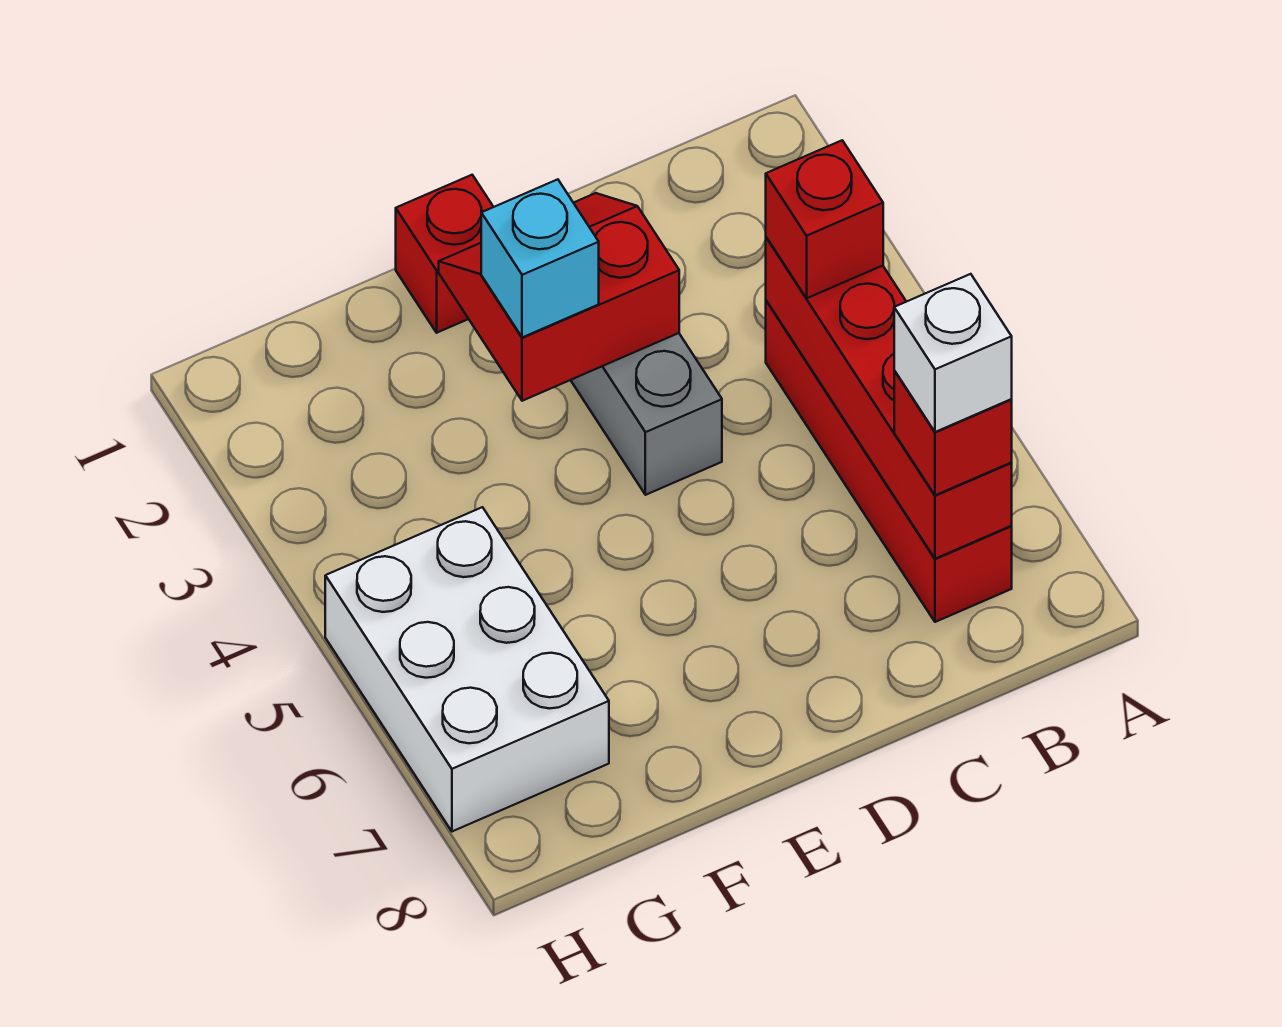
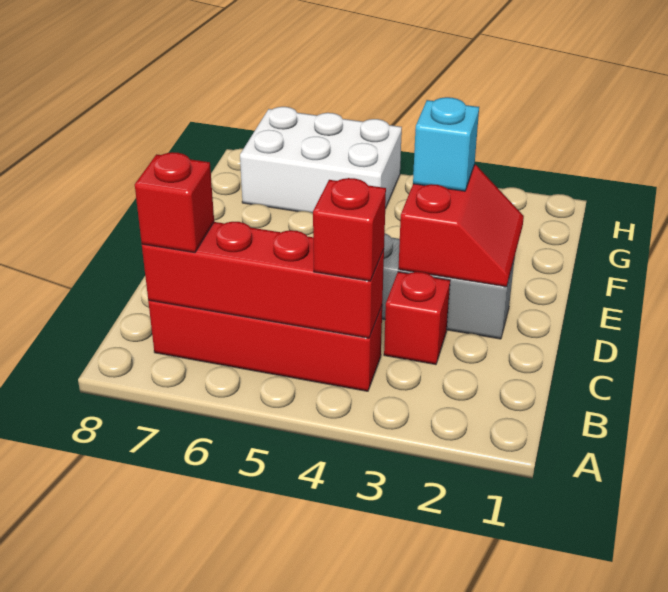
white 1x1 brick [894,274,1012,432] -> none
red 1x1 brick [396,175,493,333] -> red 1x1 brick moved to [384,272,450,365]

